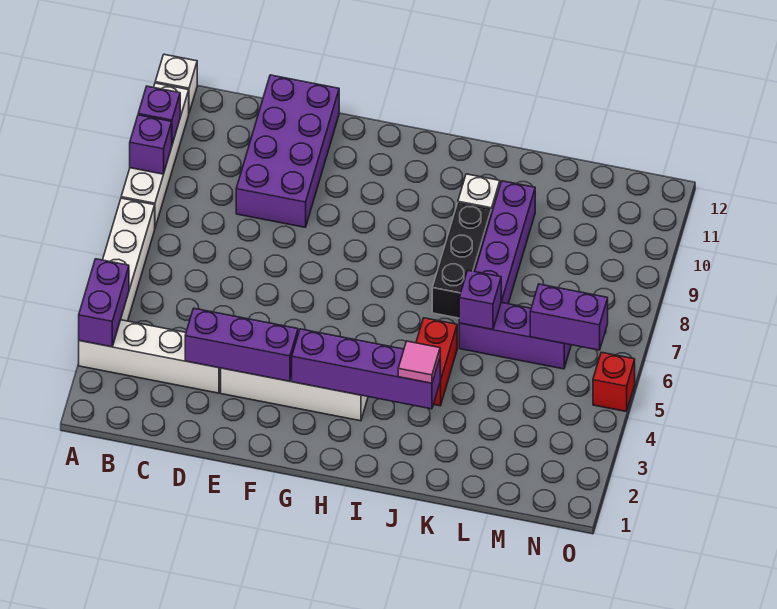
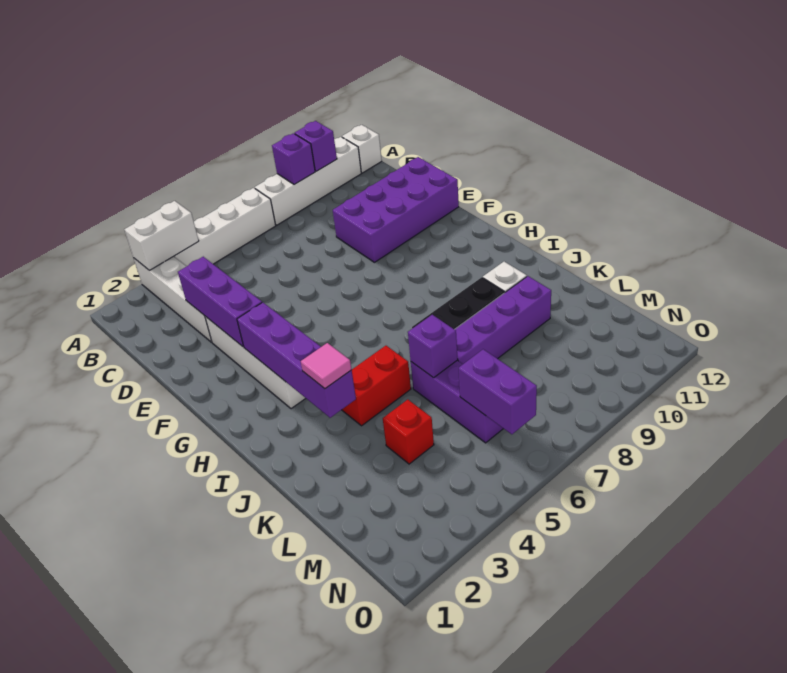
purple 1x2 brick [79,259,129,347] -> white 1x2 brick [124,201,199,271]
red 1x1 brick [593,352,635,412] -> red 1x1 brick moved to [383,400,434,464]

